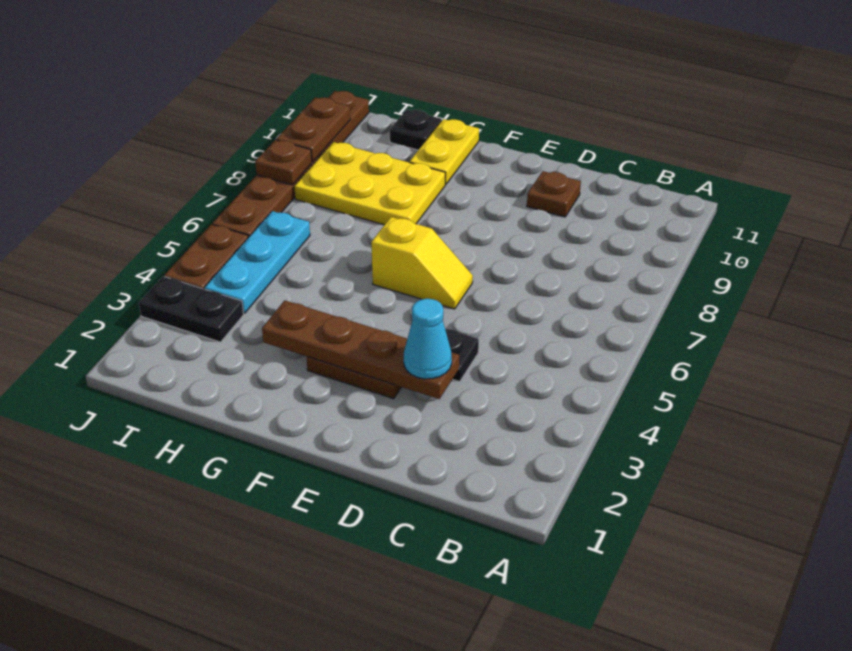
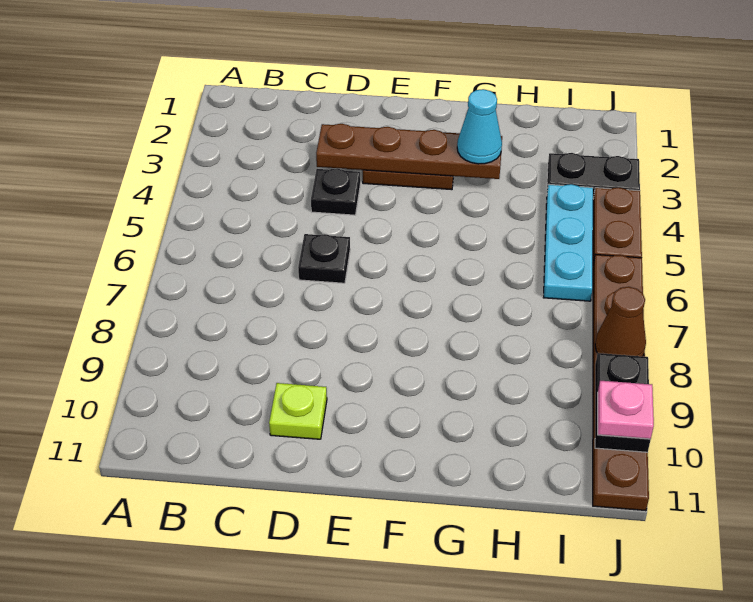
cyan 1x1 cone [404,299,452,379] -> cyan 1x1 cone moved to [457,89,502,164]
brown 1x1 plate [527,171,581,217] -> lime 1x1 plate [269,383,327,439]
yellow 1x2 slope [371,217,473,309] -> none
yellow 2x3 plate [294,142,445,225] -> none
yellow 1x2 plate [409,119,479,184] -> none
black 1x1 plate [390,110,442,150] -> black 1x1 plate moved to [298,234,350,283]
brown 1x1 plate [255,140,312,185] -> brown 1x1 cone [595,287,646,356]
brown 1x2 plate [276,97,350,162] -> black 1x2 plate [595,353,651,452]
none -> pink 1x1 plate [598,381,654,439]

